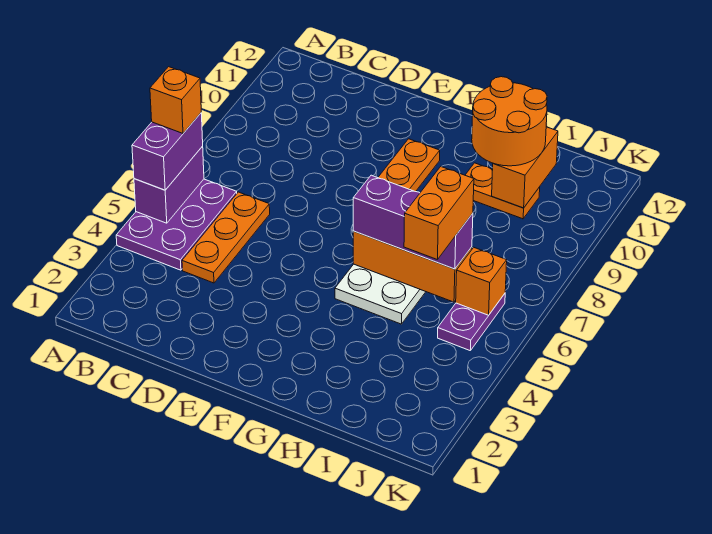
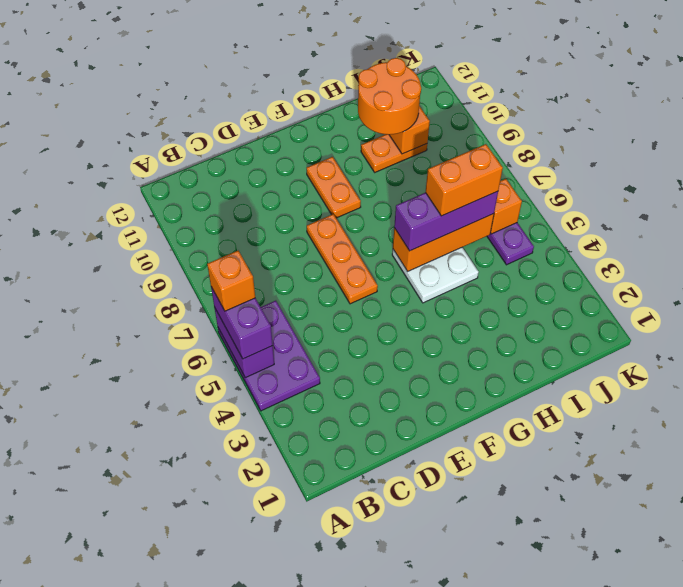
orange 1x3 plate [182,192,270,283] -> orange 1x3 plate moved to [307,214,378,304]
orange 1x2 brick [404,167,474,260] -> orange 1x2 brick turned to [425,144,503,216]

